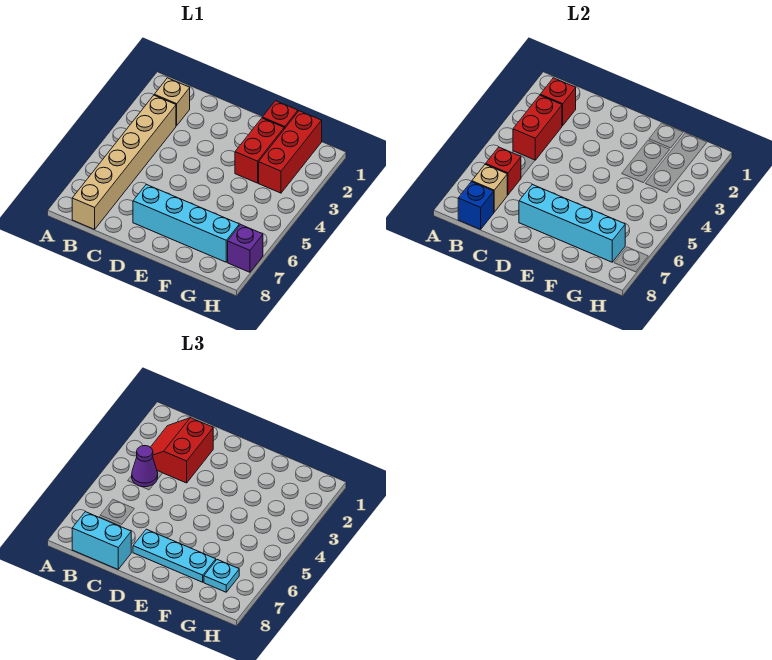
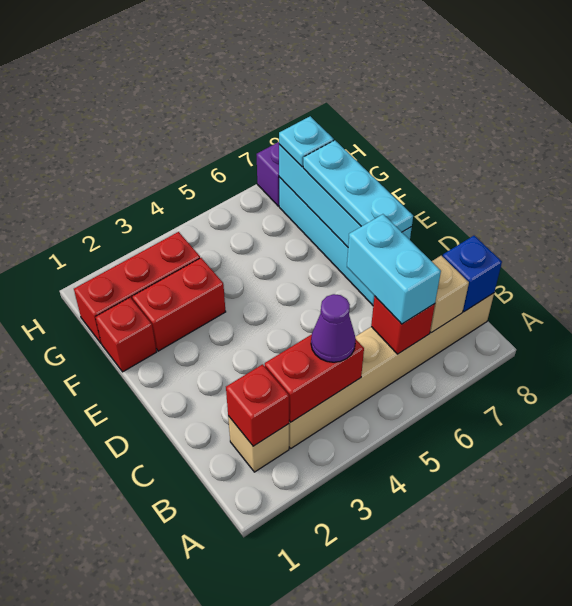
red 2x2 slope [150,418,213,483] -> none
cyan 1x2 brick [72,512,131,569] -> cyan 1x2 brick moved to [347,214,441,324]

